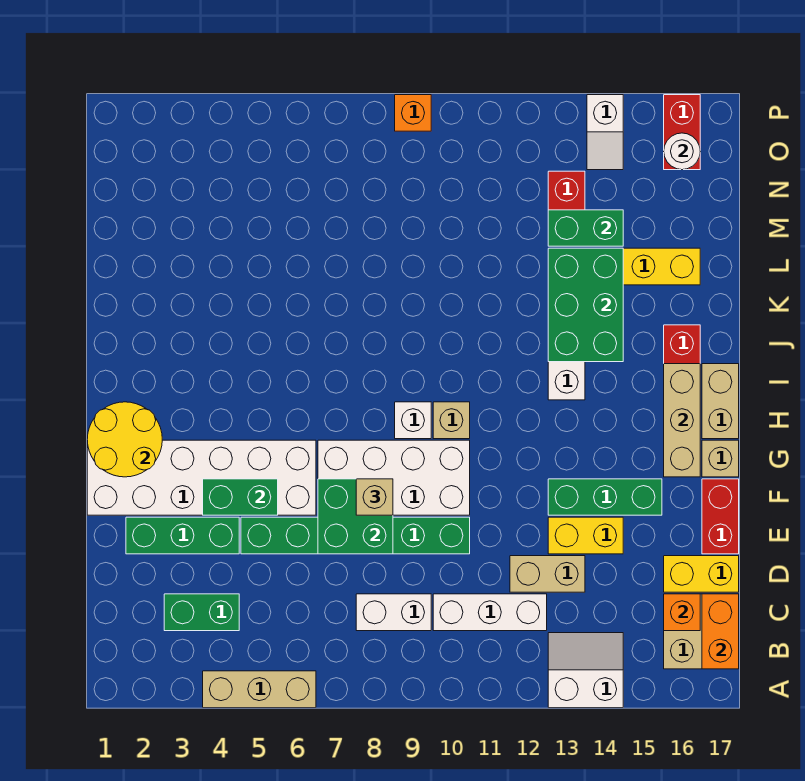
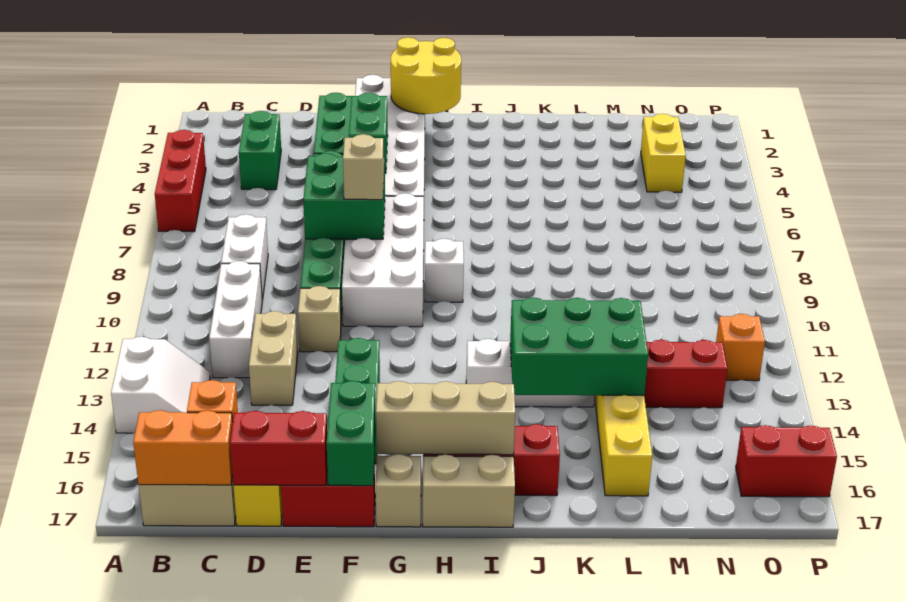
tan 1x3 brick [203,671,316,708] -> red 1x3 brick [155,130,206,232]
none -> red 1x2 brick [230,411,327,485]
yellow 1x2 brick [548,517,623,554] -> yellow 1x2 brick moved to [641,114,686,192]
tan 1x1 brick [433,402,470,439] -> tan 1x1 brick moved to [298,286,341,352]
green 1x2 brick [548,210,623,246] -> green 1x2 brick moved to [327,381,376,486]
white 1x2 slope [587,95,623,170] -> none
white 1x1 round brick [664,133,700,170] -> none
orange 1x1 brick [395,95,431,131] -> orange 1x1 brick moved to [716,314,765,381]

